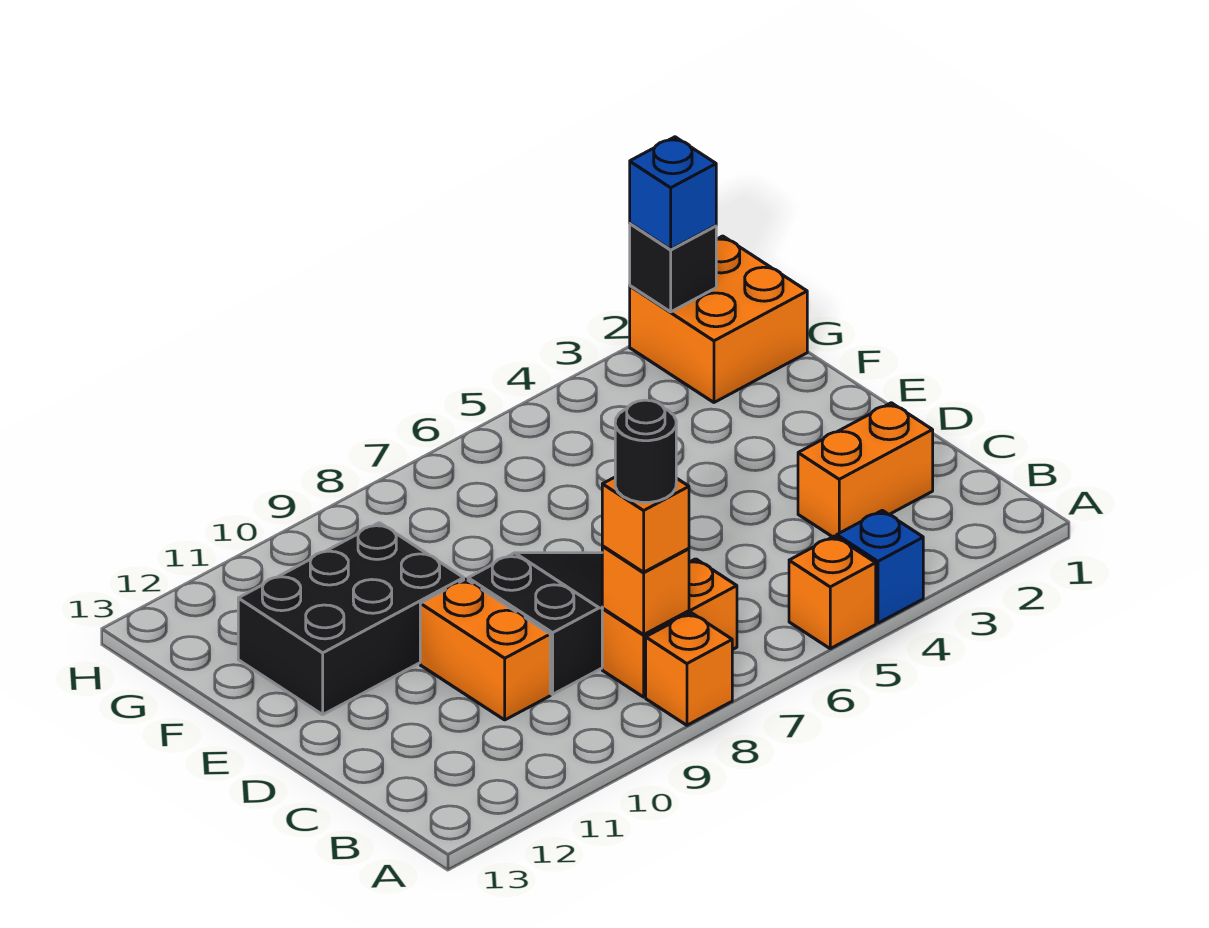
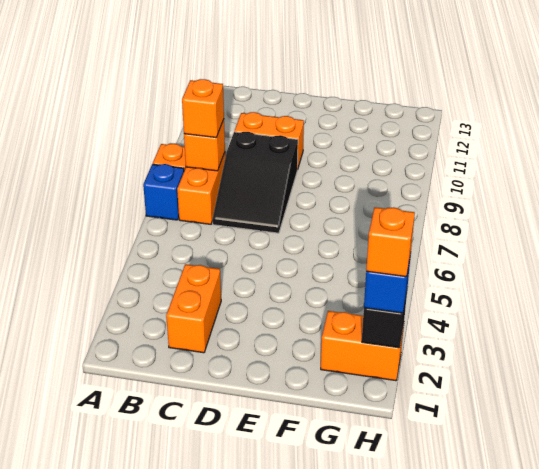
blue 1x1 brick [837,510,923,623] -> blue 1x1 brick moved to [143,164,184,220]
orange 1x1 brick [789,536,876,649] -> orange 1x1 brick moved to [366,207,415,277]
black 1x1 round brick [615,400,676,502] -> none
black 2x3 brick [238,523,464,715] -> none
orange 2x2 brick [630,236,807,402] -> orange 1x2 brick [321,311,404,381]

